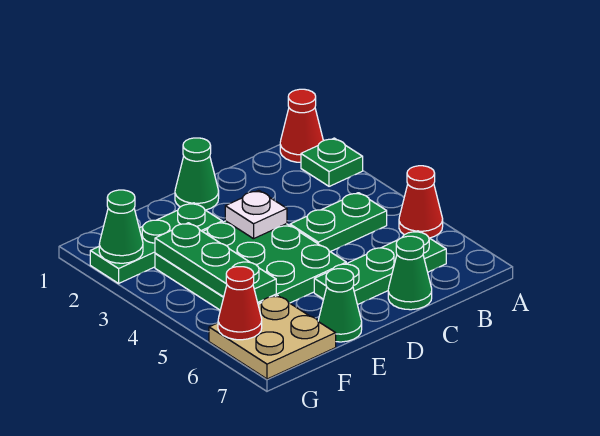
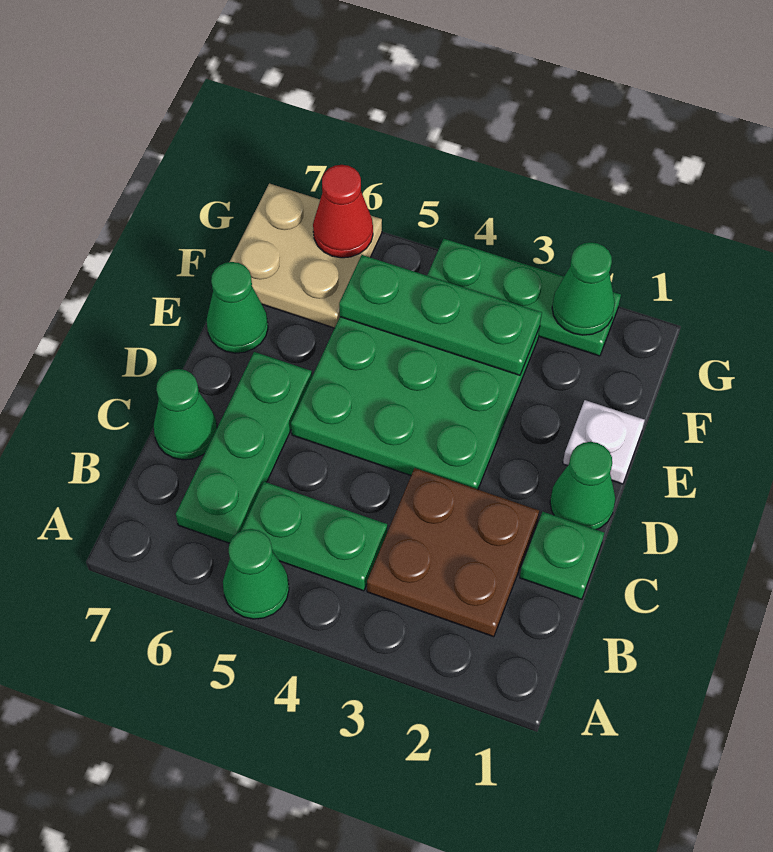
red 1x1 cone [280,89,323,162] -> none
green 1x1 plate [301,138,363,186] -> green 1x1 plate moved to [520,512,604,599]
red 1x1 cone [399,166,443,238] -> green 1x1 cone [223,529,289,619]
none -> brown 2x2 plate [367,468,539,637]
green 1x2 plate [290,193,387,252] -> green 1x2 plate turned to [241,482,387,591]
white 1x1 plate [225,190,287,239] -> white 1x1 plate moved to [563,400,645,484]
green 1x3 plate [90,203,222,283] -> green 1x3 plate turned to [427,239,621,356]

